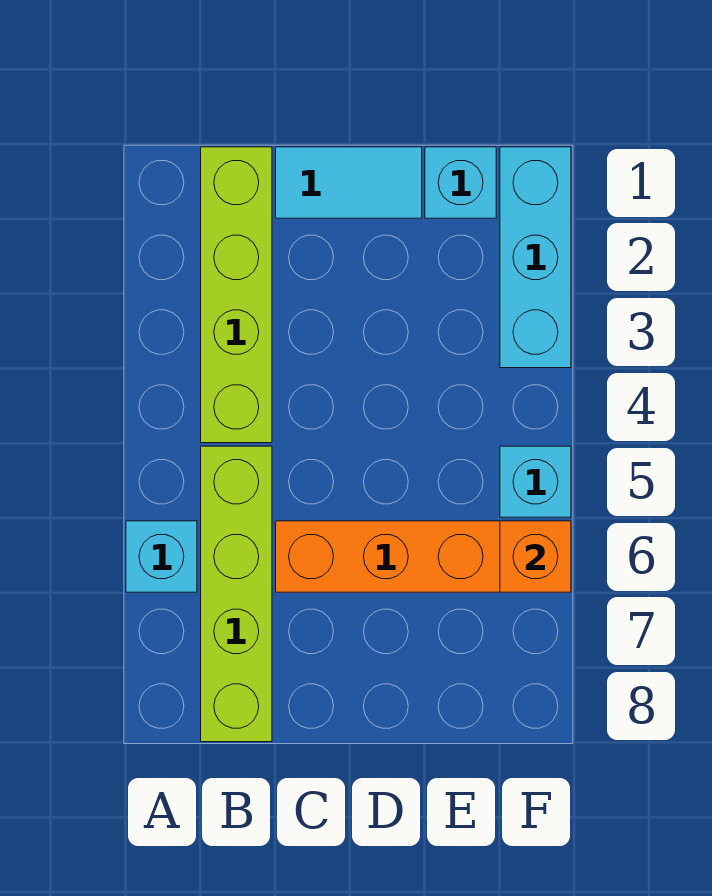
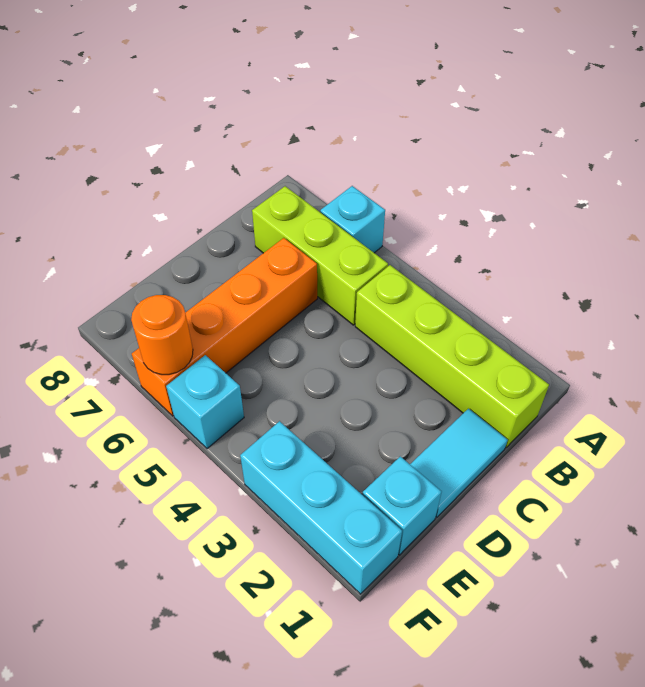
lime 1x4 brick [201,446,272,742] -> lime 1x3 brick [252,186,388,325]
orange 1x1 brick [500,521,571,592] -> orange 1x1 round brick [131,295,193,375]

